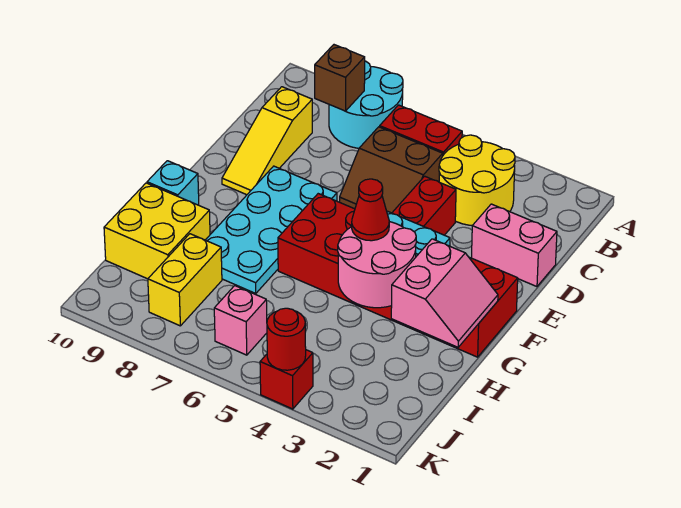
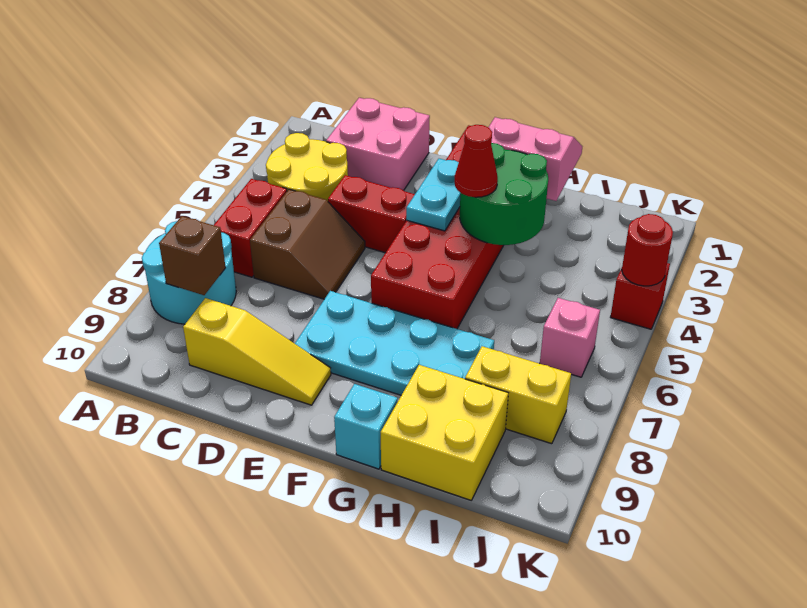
pink 1x2 brick [472,204,557,287] -> pink 2x2 brick [326,98,430,190]
pink 2x2 round brick [338,222,416,308] -> green 2x2 round brick [460,143,548,245]

